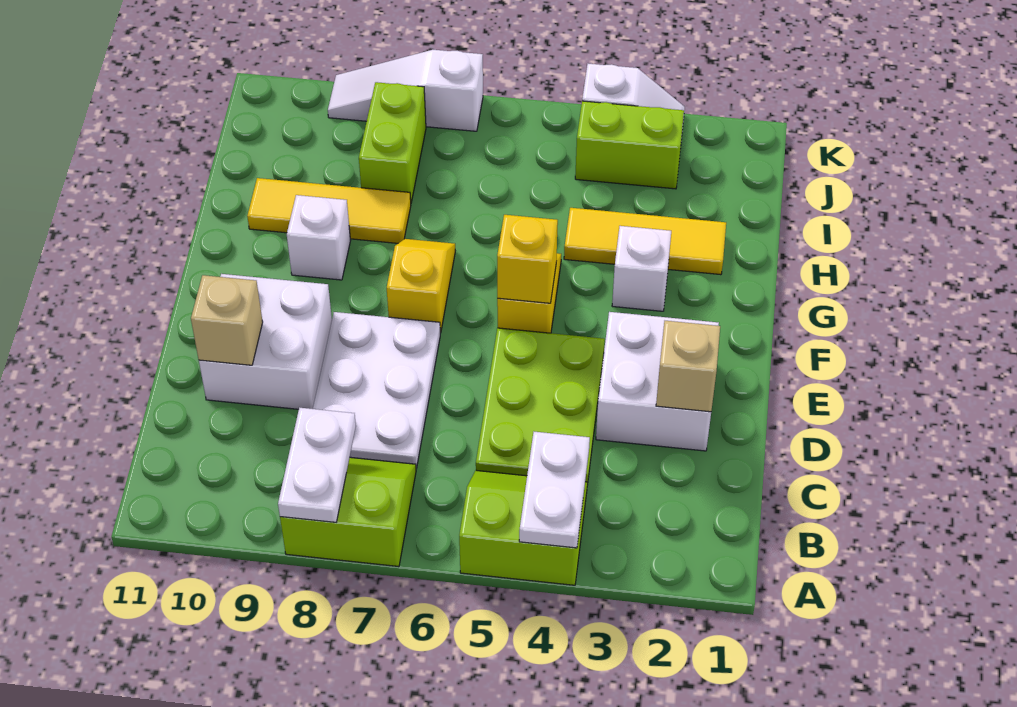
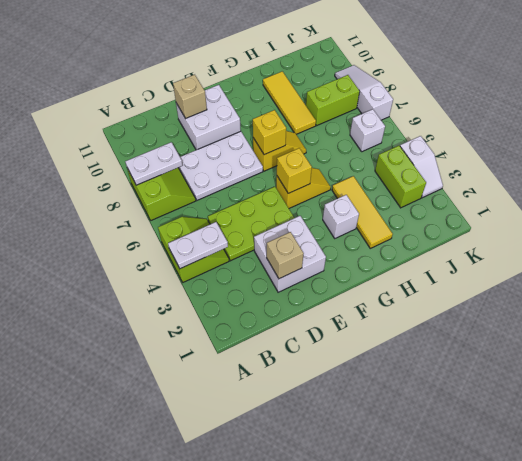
none -> yellow 1x1 brick [253,110,286,155]
white 1x1 brick [287,195,350,280] -> white 1x1 brick moved to [350,109,385,152]

